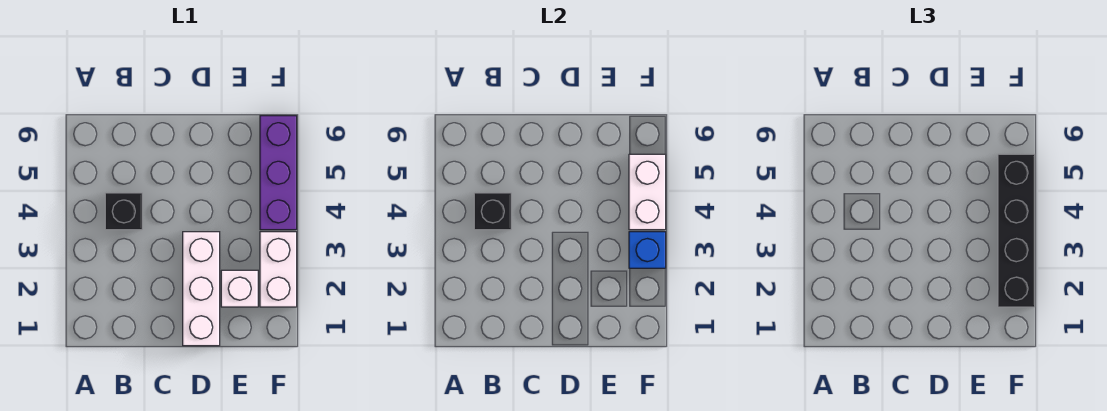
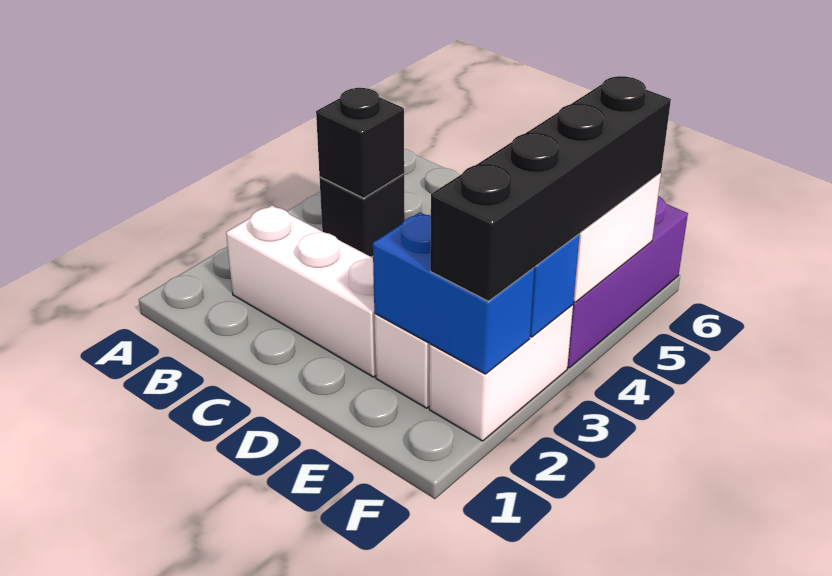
white 1x3 brick [183,232,220,346] -> white 1x3 brick turned to [226,205,376,377]
none -> blue 1x2 brick [373,212,534,374]

